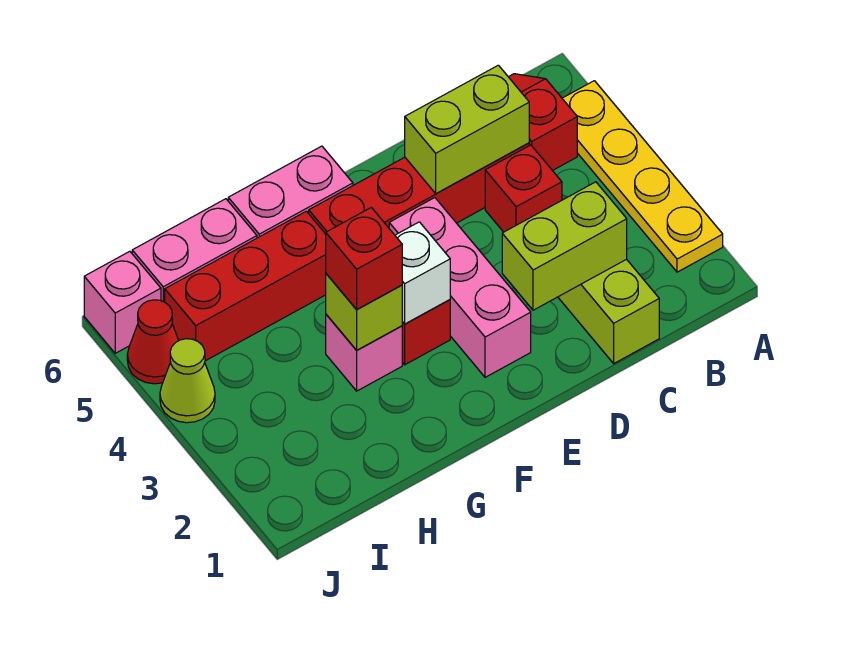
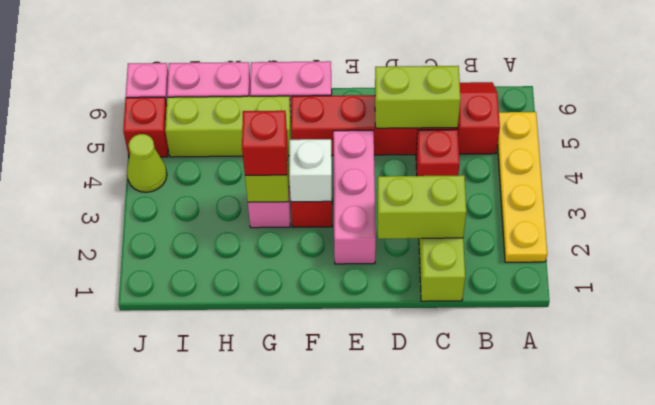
red 1x3 brick [165,211,326,361] -> lime 1x3 brick [165,96,291,157]
red 1x1 cone [127,300,179,384] -> red 1x1 brick [123,97,168,157]

